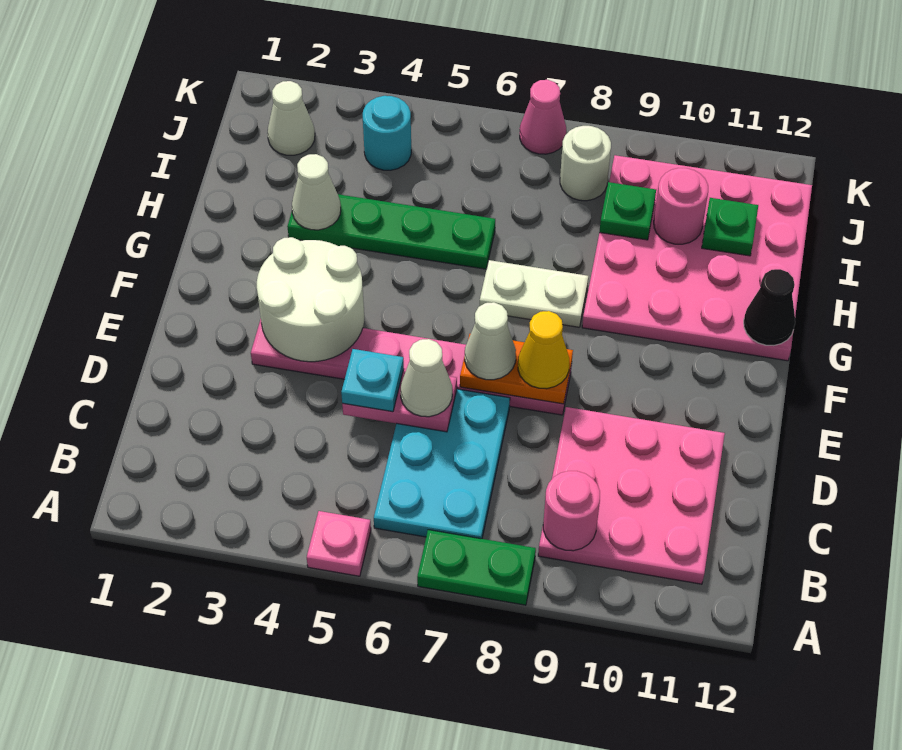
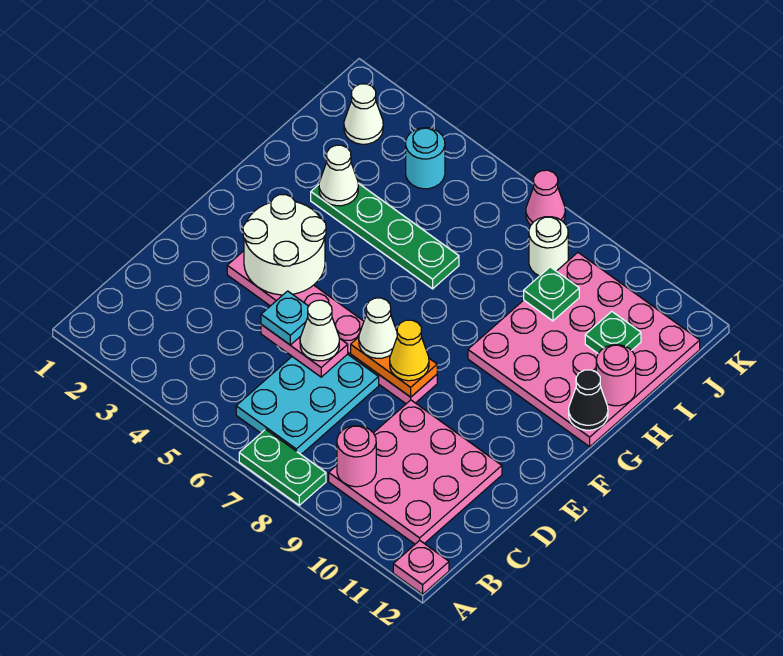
pink 1x1 plate [307,511,371,576] -> pink 1x1 plate moved to [393,541,449,594]
white 1x2 plate [480,260,588,327] -> none
pink 1x1 round brick [654,168,708,244] -> pink 1x1 round brick moved to [596,345,636,406]

